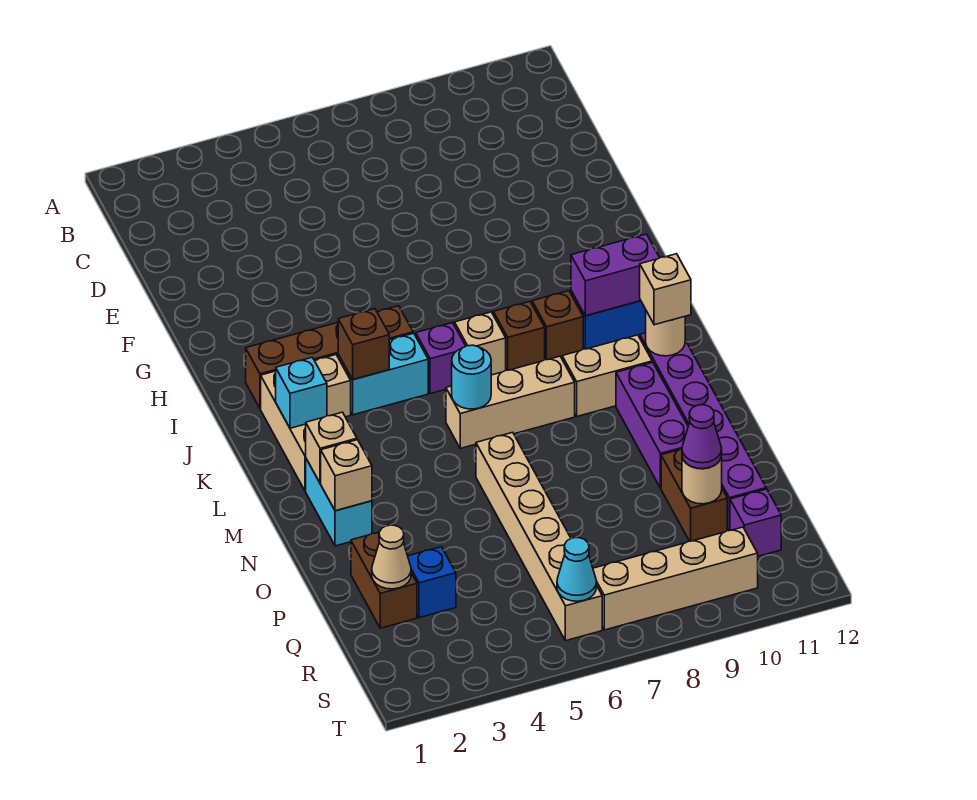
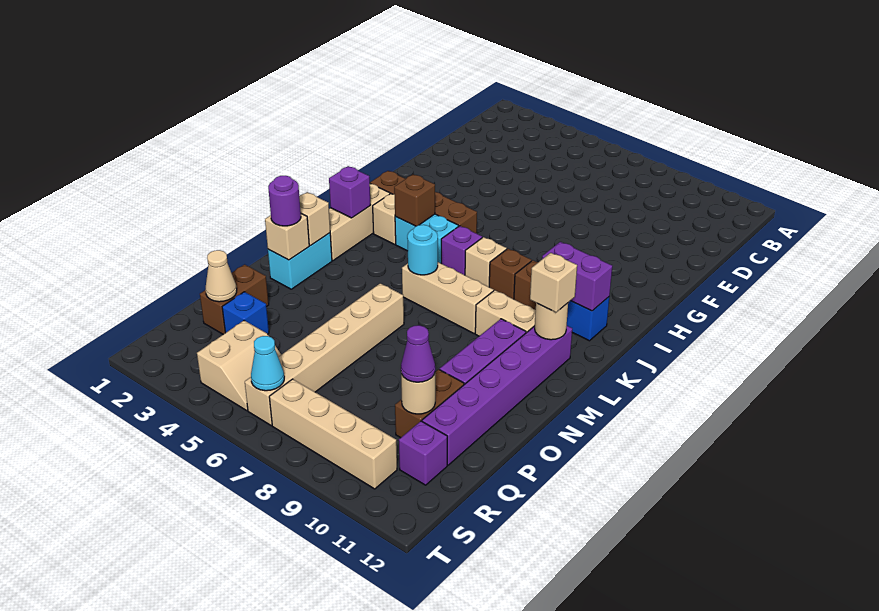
cyan 1x1 brick [276,357,327,428] -> purple 1x1 brick [329,166,370,218]
none -> purple 1x1 round brick [268,176,301,226]
none -> tan 2x2 slope [197,321,281,410]

